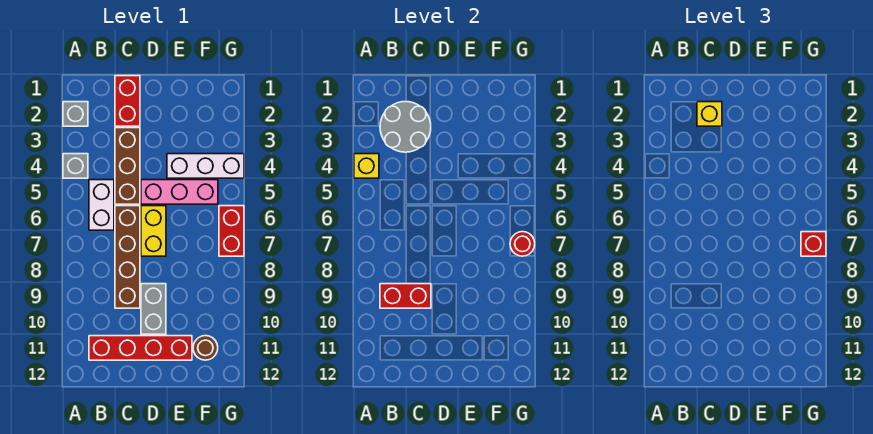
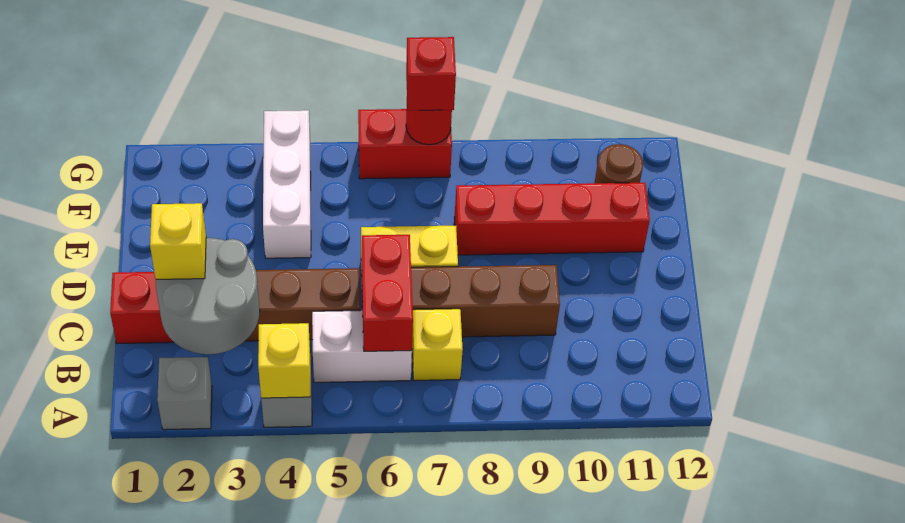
none -> yellow 1x1 brick [412,309,463,380]
red 1x2 brick [380,284,431,308] -> red 1x2 brick moved to [362,235,413,351]
red 1x4 brick [89,336,192,360] -> red 1x4 brick turned to [454,183,650,255]
pink 1x3 brick [141,180,218,204] -> none
grey 1x2 brick [141,284,166,334] -> none

